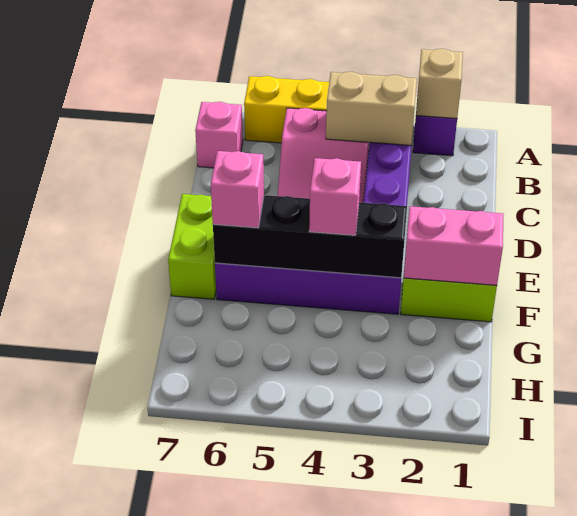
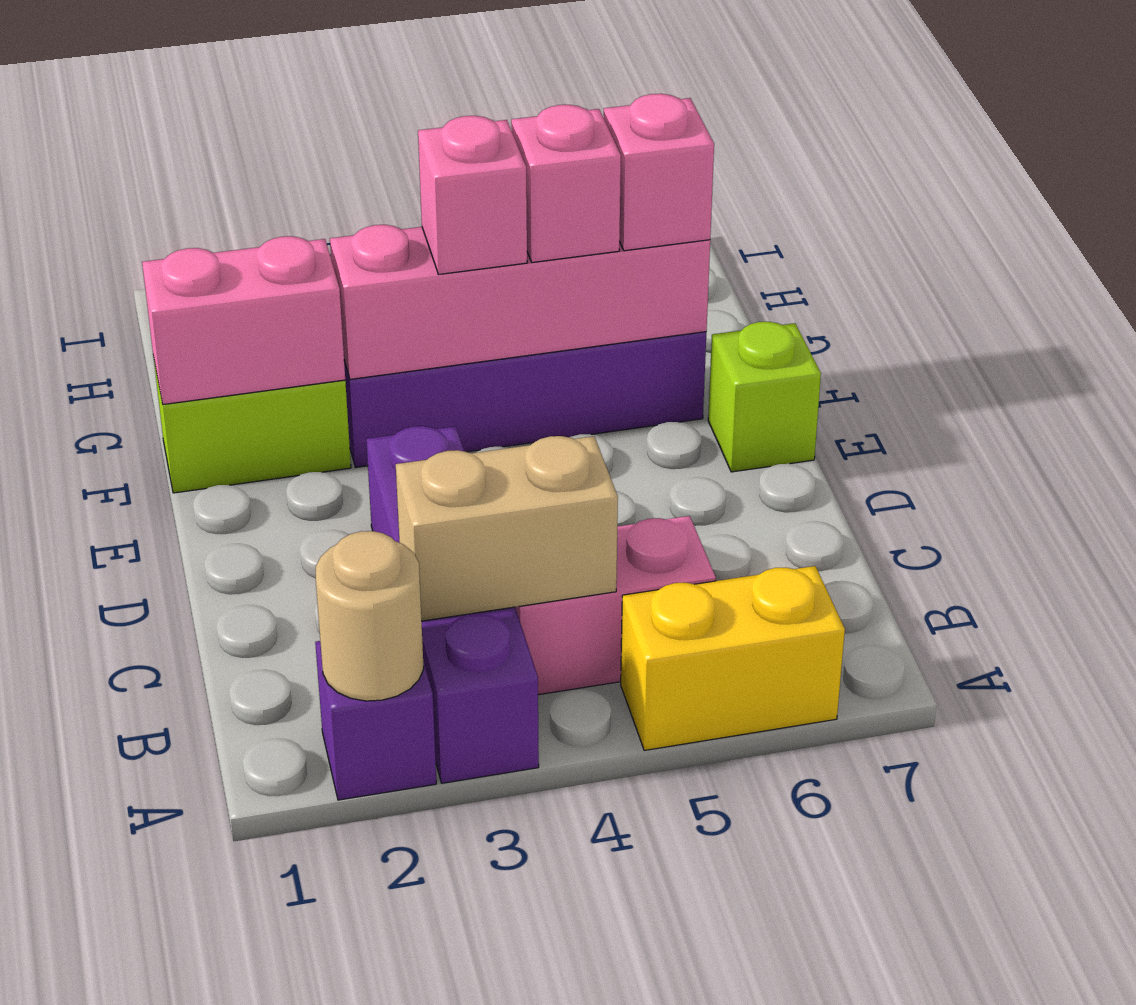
tan 1x1 brick [416,49,463,118] -> tan 1x1 round brick [316,531,424,701]
pink 1x1 brick [195,102,243,168] -> pink 1x1 brick moved to [511,105,621,262]
lime 1x2 brick [168,194,216,299] -> lime 1x1 brick [708,322,821,472]
black 1x4 brick [213,195,407,278] -> pink 1x4 brick [330,225,710,379]

